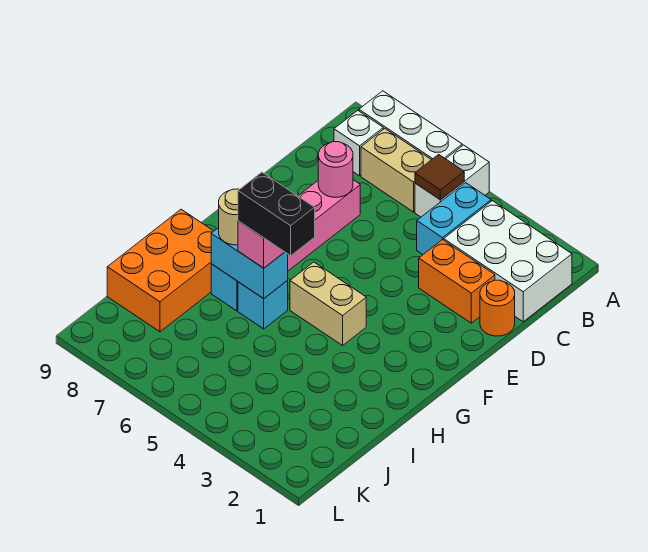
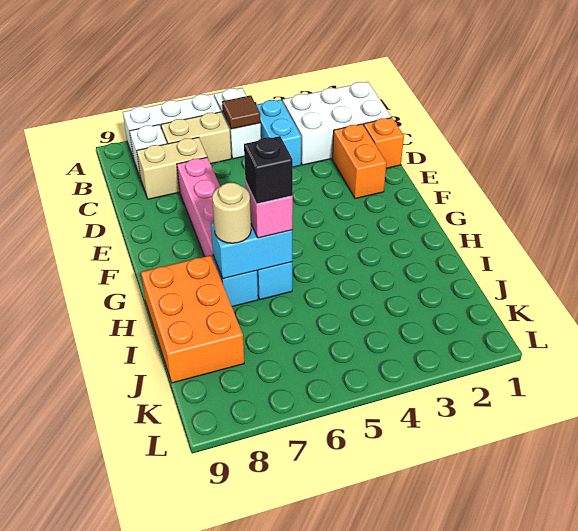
orange 1x1 round brick [480,280,515,336] -> orange 1x1 brick [364,117,404,168]
orange 1x2 brick [419,240,495,323] -> orange 1x2 brick turned to [333,124,386,199]
pink 1x1 round brick [318,142,353,197] -> none
tan 1x2 brick [290,262,366,345] -> tan 1x2 brick moved to [137,137,207,199]
black 1x2 brick [238,172,315,256] -> black 1x1 brick [244,136,293,204]

